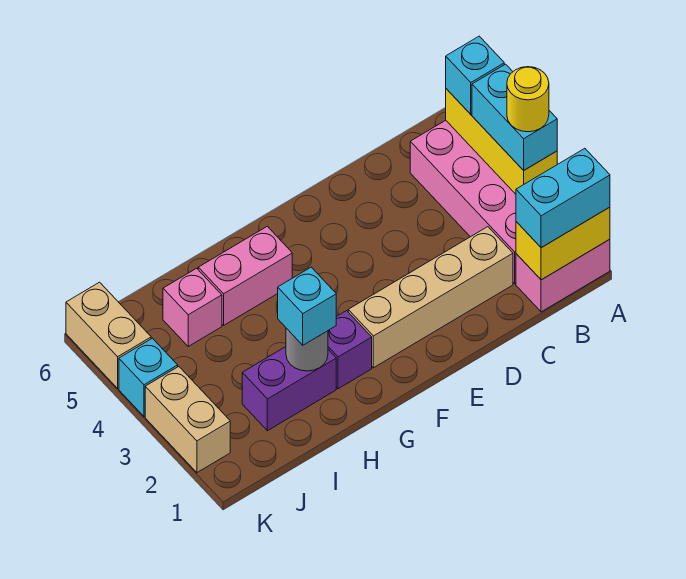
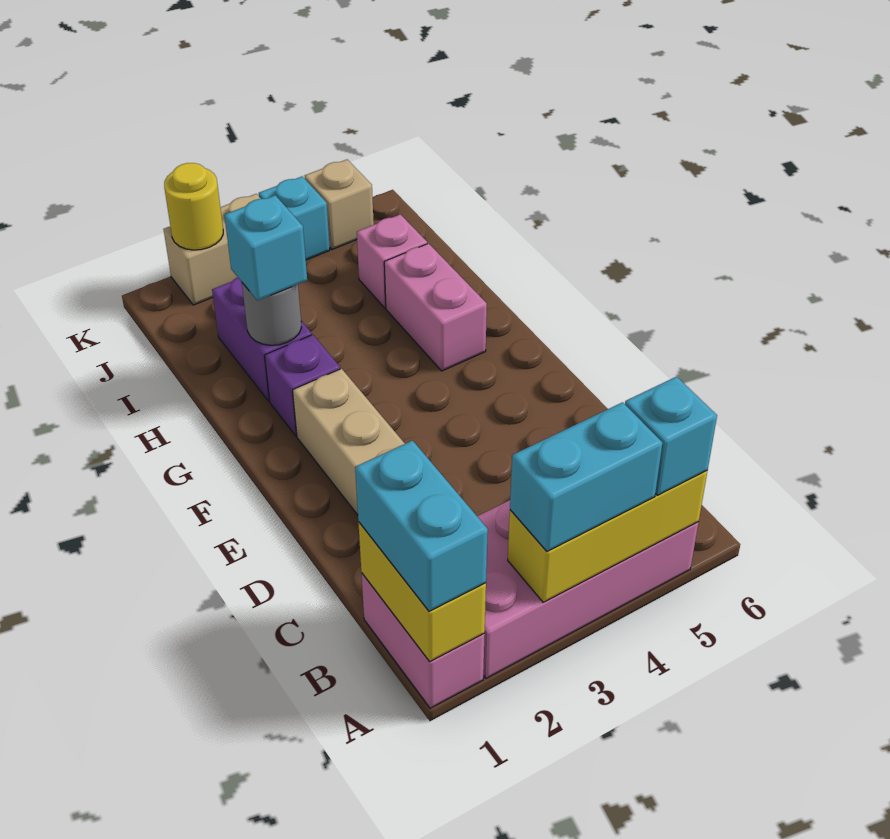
yellow 1x1 round brick [507,67,549,132] -> yellow 1x1 round brick moved to [164,163,223,250]
tan 1x2 brick [66,282,151,388] -> tan 1x1 brick [305,160,374,249]

